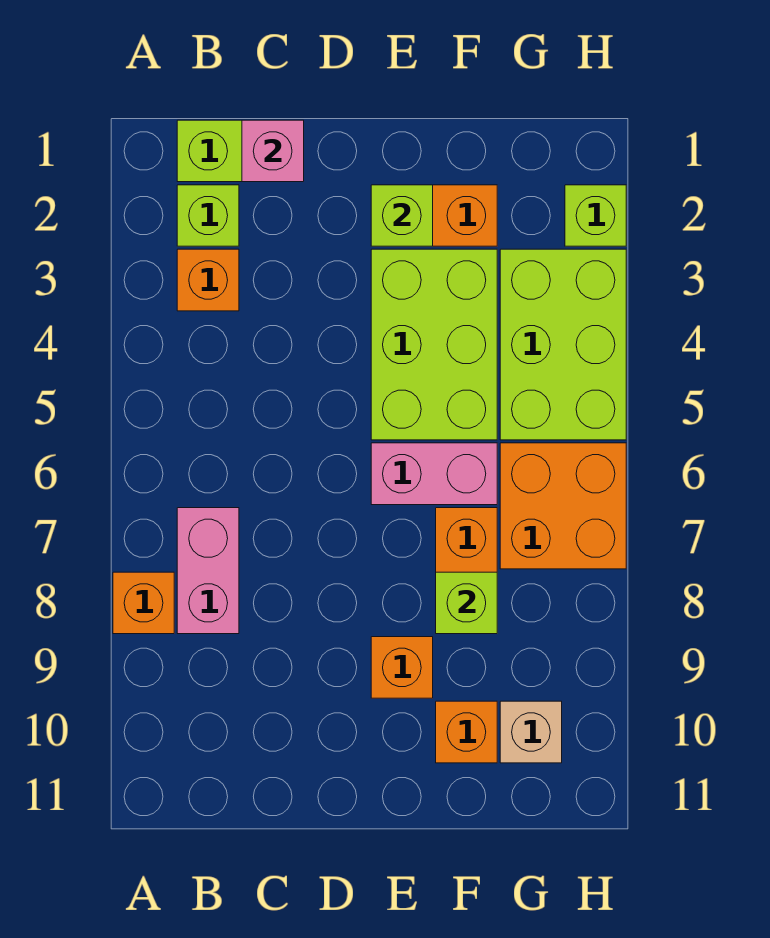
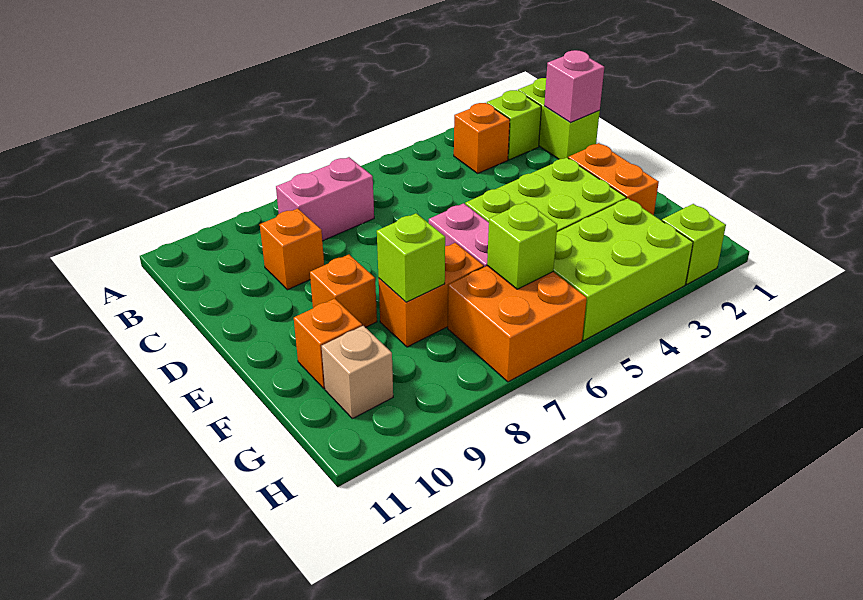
orange 1x1 brick [113,572,174,634] -> orange 1x1 brick moved to [260,208,324,290]
lime 1x1 brick [371,185,433,246] -> lime 1x1 brick moved to [487,202,557,289]

